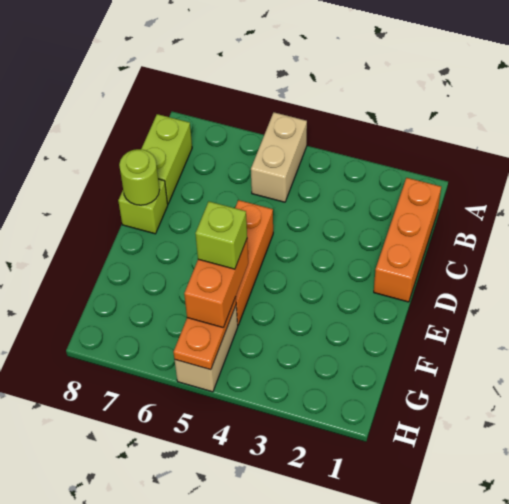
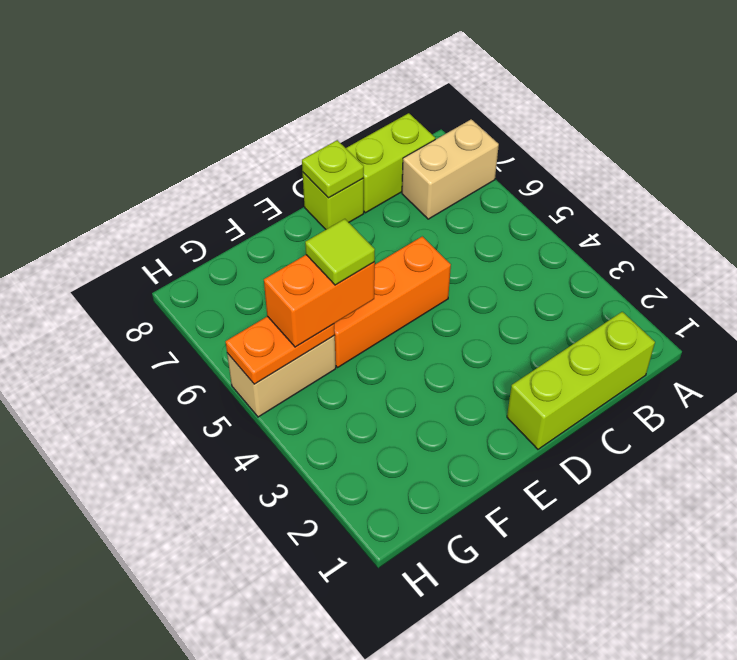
tan 1x2 brick [251,112,307,202] -> tan 1x2 brick moved to [402,119,499,219]
orange 1x3 brick [374,178,441,302] -> lime 1x3 brick [507,312,655,449]
lime 1x1 round brick [119,149,160,205] -> lime 1x1 plate [302,140,364,198]
lime 1x1 brick [195,202,247,269] -> lime 1x1 tile [305,219,375,285]

